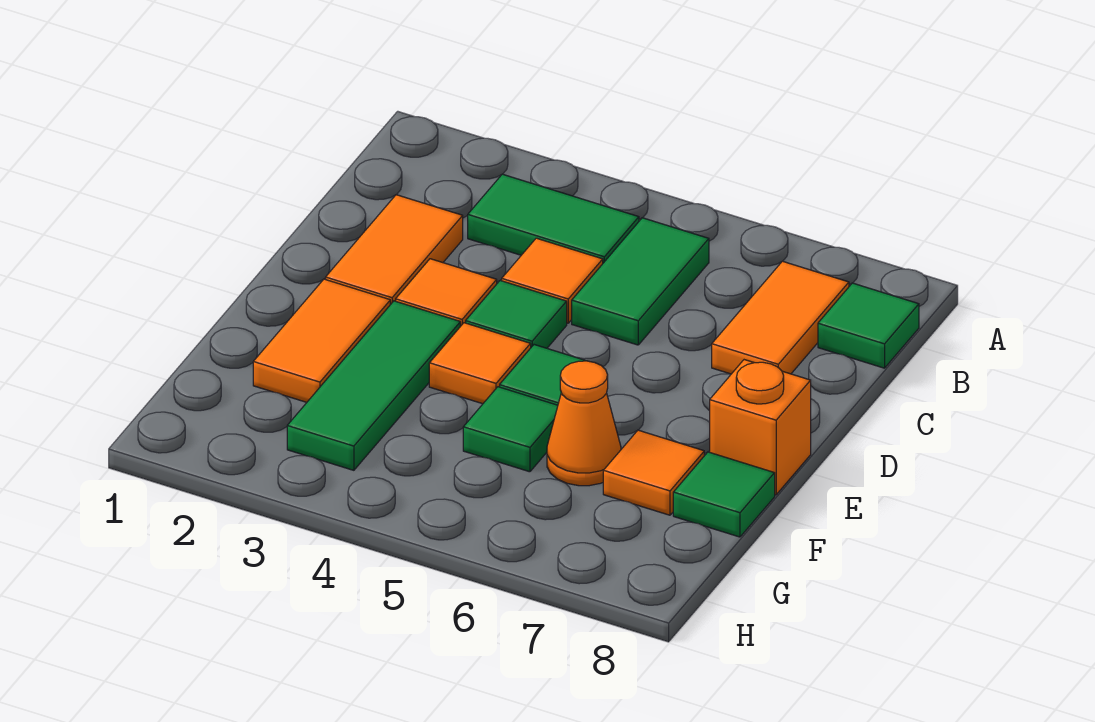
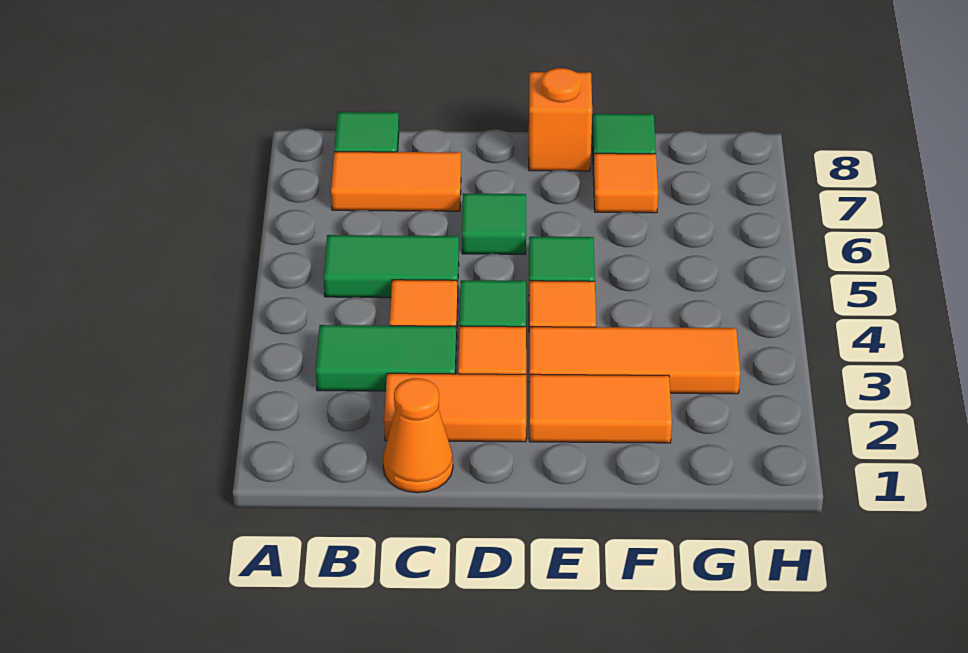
green 1x2 tile [468,174,639,263] -> green 1x2 tile turned to [316,325,456,391]
green 1x3 tile [287,301,460,470] -> orange 1x3 tile [529,327,740,394]
green 1x1 tile [463,387,558,472] -> green 1x1 tile moved to [462,193,526,254]
orange 1x1 cone [547,361,621,486] -> orange 1x1 cone moved to [383,378,453,493]

